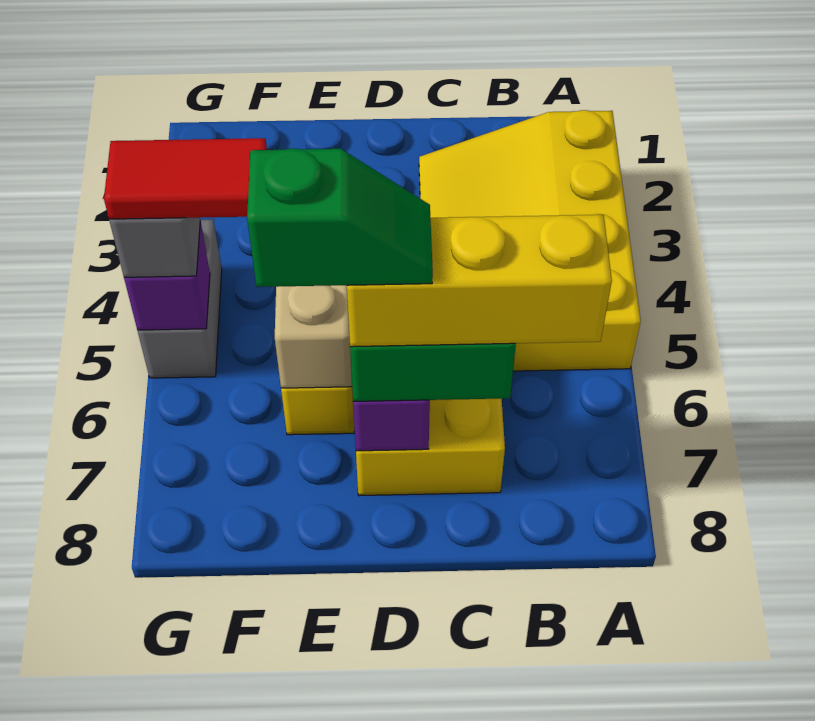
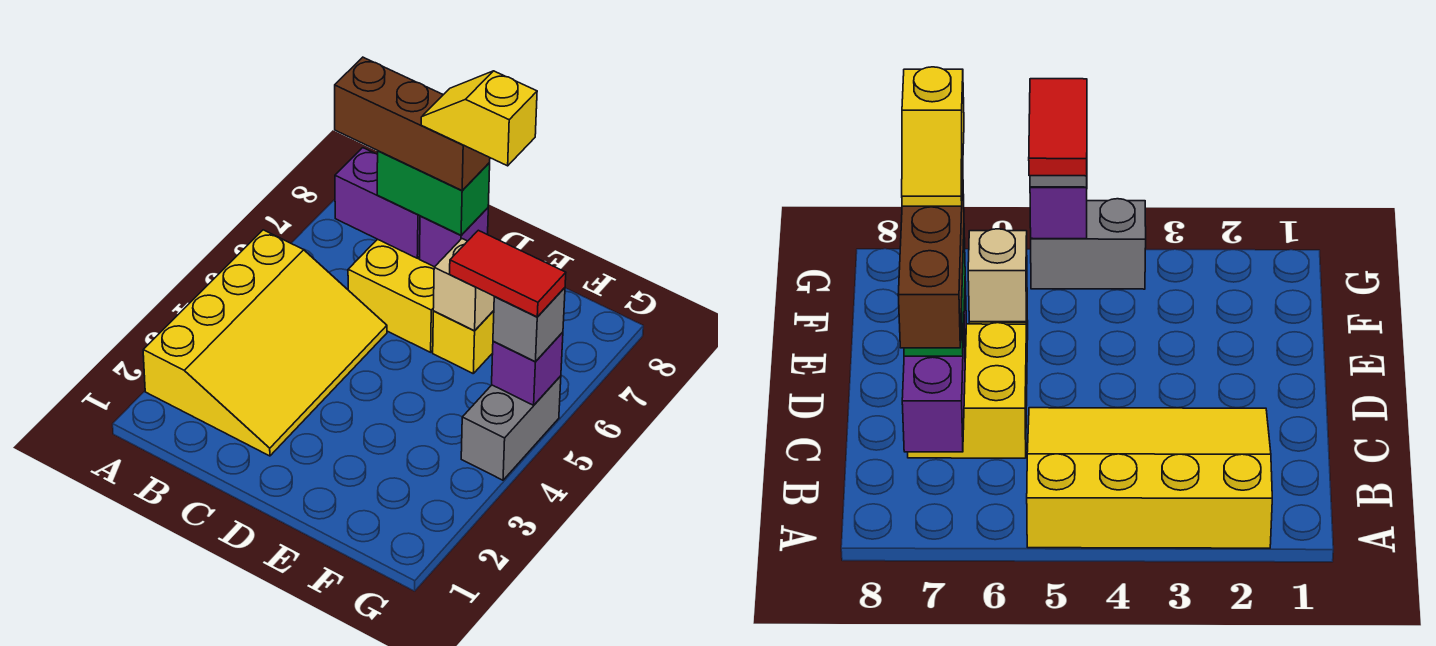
none -> purple 1x2 brick [335,148,420,258]
yellow 1x3 brick [347,215,612,347] -> brown 1x3 brick [335,57,490,190]
green 1x2 slope [247,149,433,287] -> yellow 1x2 slope [421,71,537,166]

